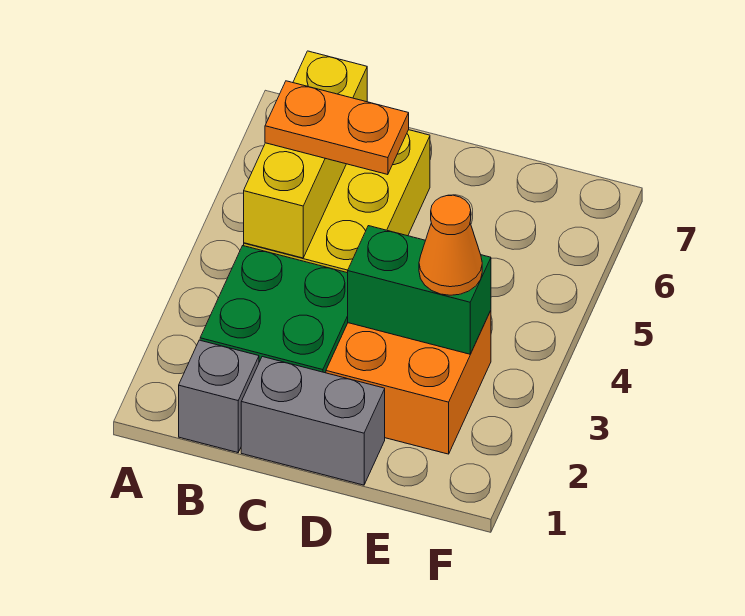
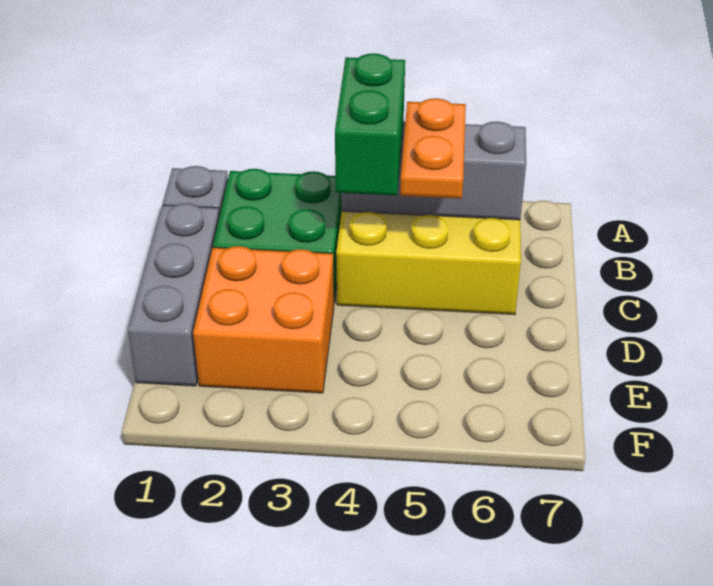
yellow 1x3 brick [244,51,367,258] -> grey 1x3 brick [341,121,526,220]
grey 1x2 brick [241,357,385,485] -> grey 1x3 brick [128,203,219,386]
green 1x2 brick [348,226,491,354] -> green 1x2 brick moved to [335,53,405,196]
orange 1x1 cone [419,195,482,295] -> none

